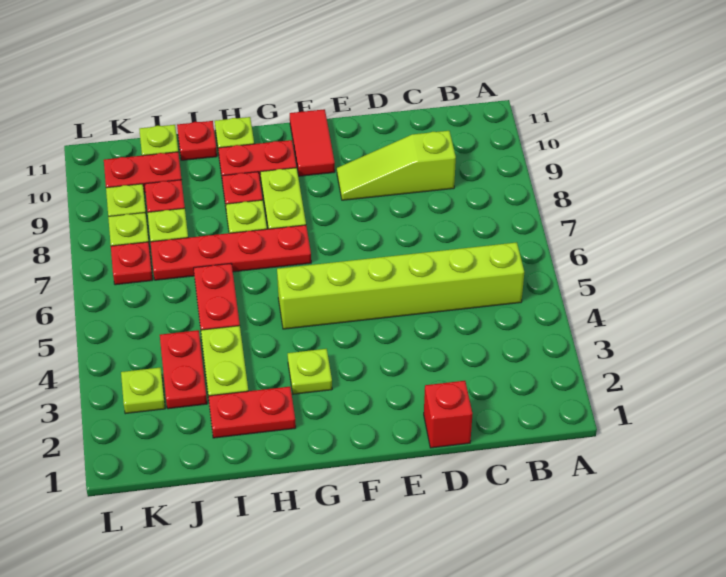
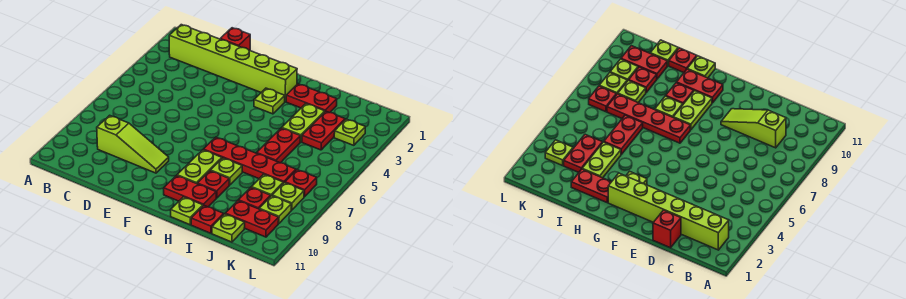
lime 1x6 brick [277,242,524,329] -> lime 1x6 brick moved to [169,25,297,102]
red 1x2 tile [290,109,335,176] -> none

